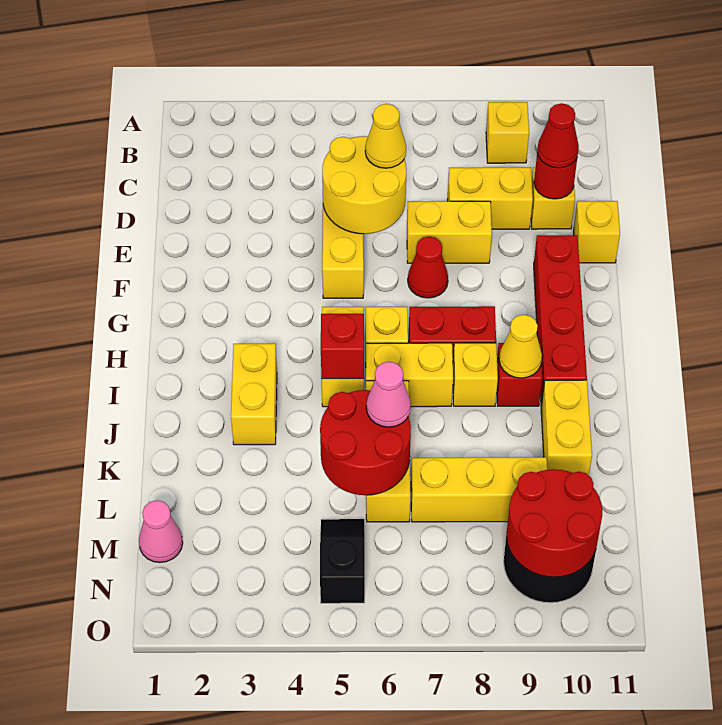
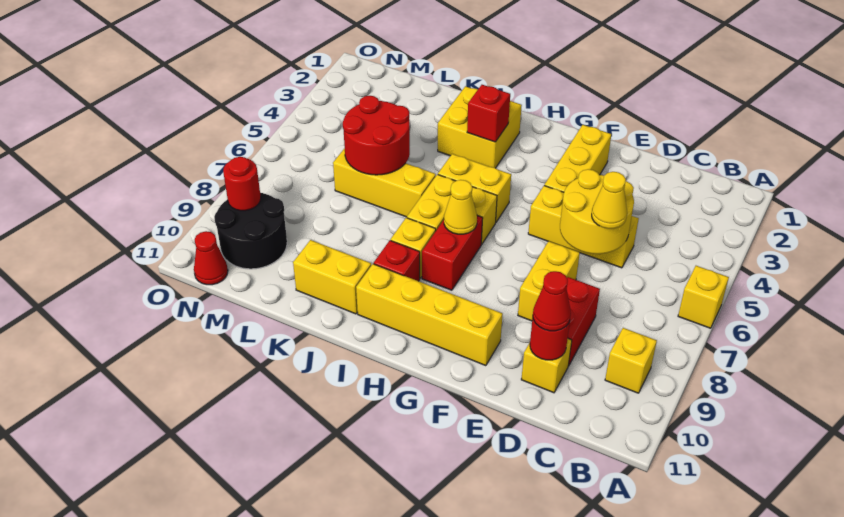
yellow 1x2 brick [448,167,533,229] -> red 1x2 brick [567,277,600,366]
yellow 1x1 brick [573,201,620,263] -> yellow 1x1 brick moved to [678,266,729,328]
red 1x1 cone [408,237,448,298] -> red 1x1 cone moved to [194,231,228,285]
red 1x4 brick [534,235,587,405] -> yellow 1x4 brick [356,264,503,366]
yellow 1x2 brick [231,343,277,445] -> yellow 2x2 brick [438,86,522,168]
red 1x1 brick [321,314,364,379] -> red 1x1 brick moved to [467,85,510,142]
yellow 1x1 cone [499,315,542,378] -> yellow 1x1 cone moved to [444,180,477,234]
pink 1x1 cone [366,362,411,427] -> none
yellow 1x3 brick [411,457,547,522] -> yellow 1x3 brick moved to [544,125,611,192]
pink 1x1 cone [139,500,183,563] -> none
black 1x2 slope [320,519,365,603] -> none
red 2x2 round brick [507,469,602,577] -> red 1x1 round brick [223,157,261,211]

